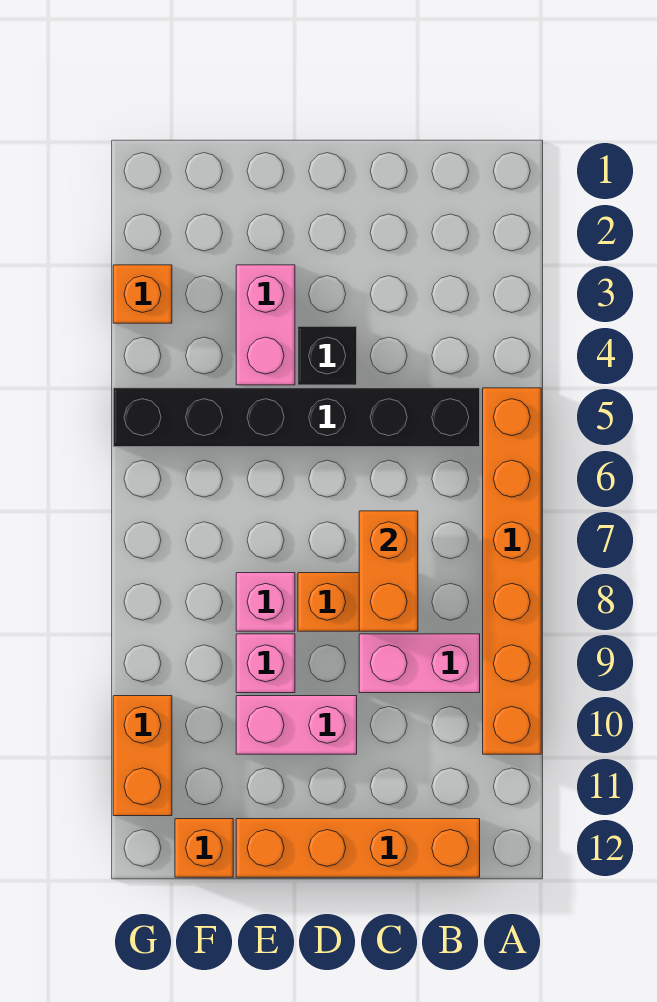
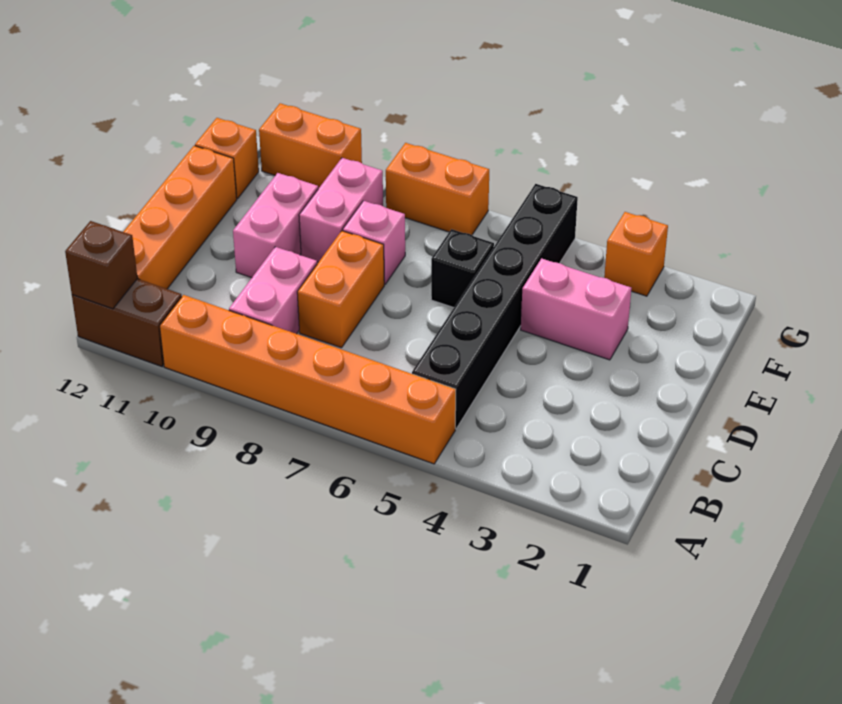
none -> brown 1x2 brick [72,279,182,366]
none -> brown 1x1 brick [65,221,137,309]
orange 1x2 brick [359,511,418,631] -> orange 1x2 brick moved to [386,143,489,235]
black 1x1 brick [298,326,357,385] -> black 1x1 brick moved to [431,229,494,308]
pink 1x1 brick [236,634,295,693] -> pink 1x2 brick [299,158,383,262]

